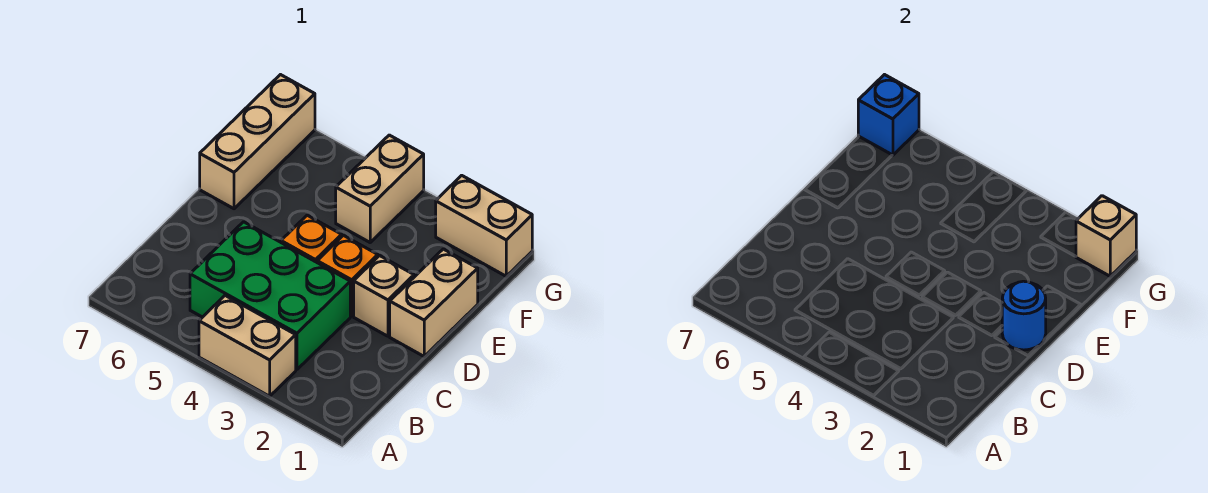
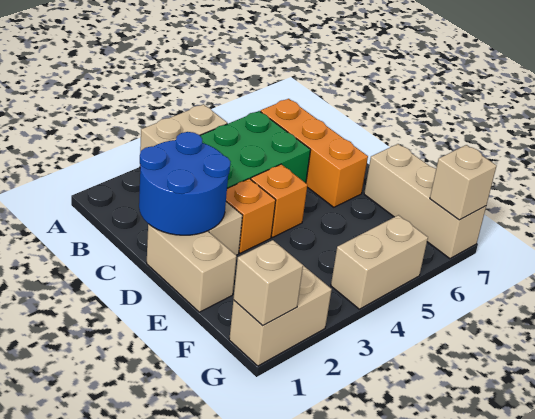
none -> orange 1x3 brick [260,99,368,207]
blue 1x1 round brick [1002,281,1046,350] -> blue 2x2 round brick [139,132,231,235]
tan 1x2 brick [336,135,424,242] -> tan 1x2 brick turned to [331,215,428,309]
blue 1x1 brick [858,75,919,155] -> tan 1x1 brick [430,145,496,220]

